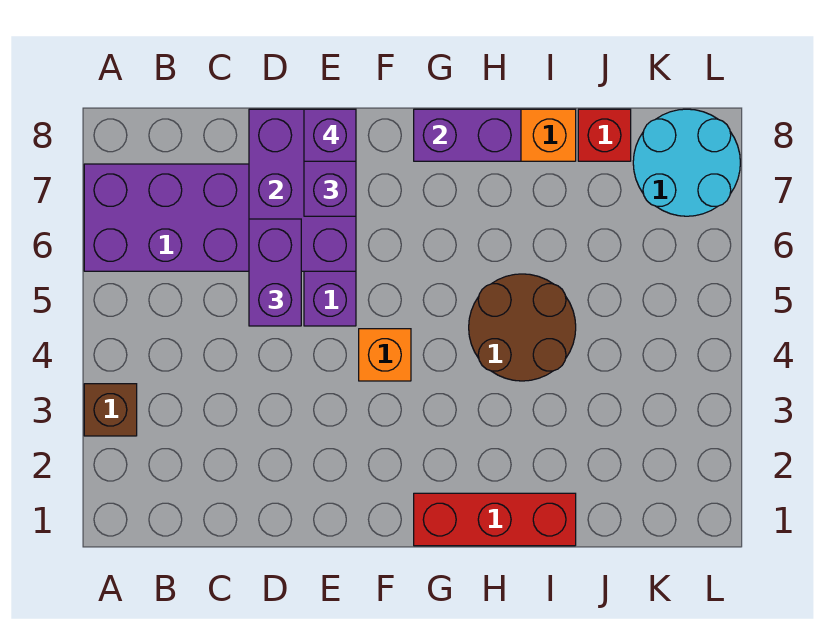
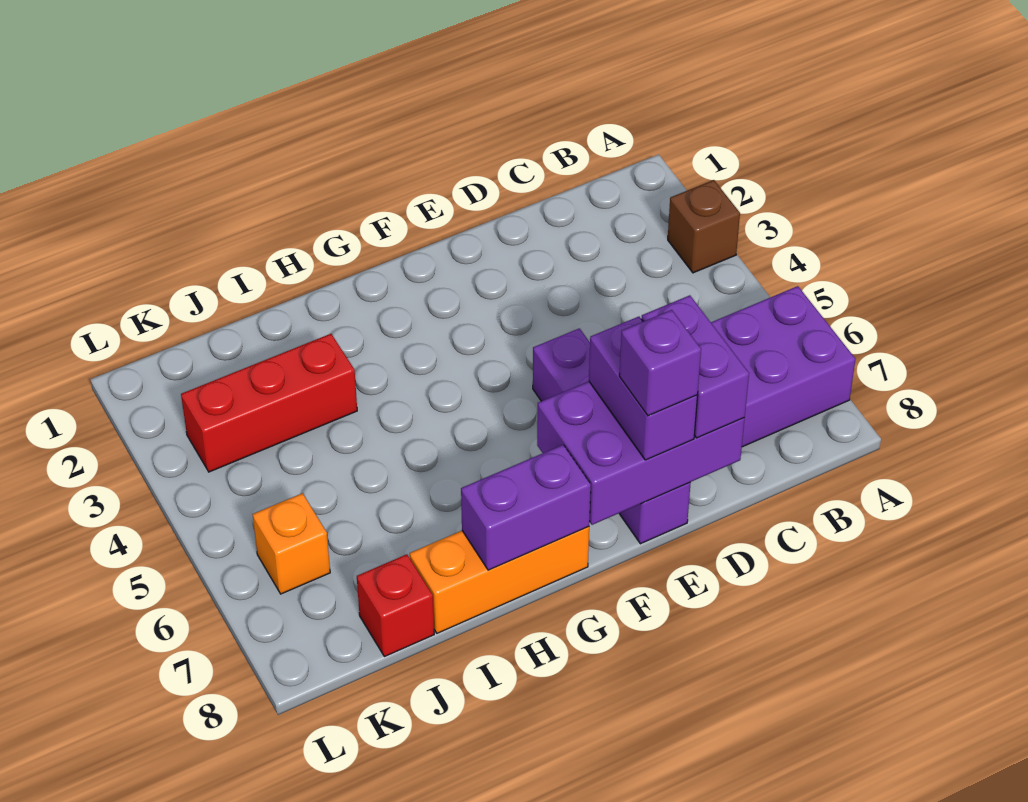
purple 1x2 brick [249,219,301,326] -> purple 1x2 brick moved to [641,295,749,438]
purple 2x3 brick [249,109,356,271] -> purple 2x3 brick turned to [537,381,745,525]
orange 1x1 brick [359,329,411,381] -> orange 1x1 brick moved to [253,493,330,594]
red 1x3 brick [414,493,576,546] -> red 1x3 brick moved to [181,334,357,472]
brown 2x2 round brick [469,274,576,381] -> none
cyan 2x2 round brick [633,109,740,216] -> none

